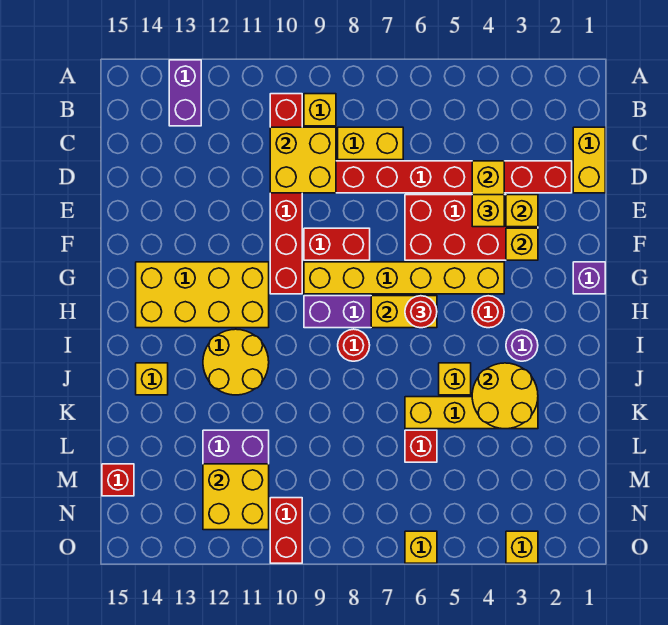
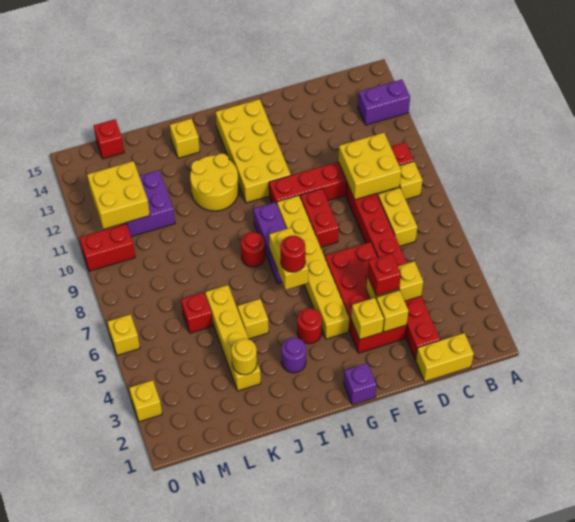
yellow 1x1 brick [472,195,504,227] -> red 1x1 brick [368,253,401,296]
yellow 2x2 round brick [472,363,538,429] -> yellow 1x1 round brick [231,339,257,375]

